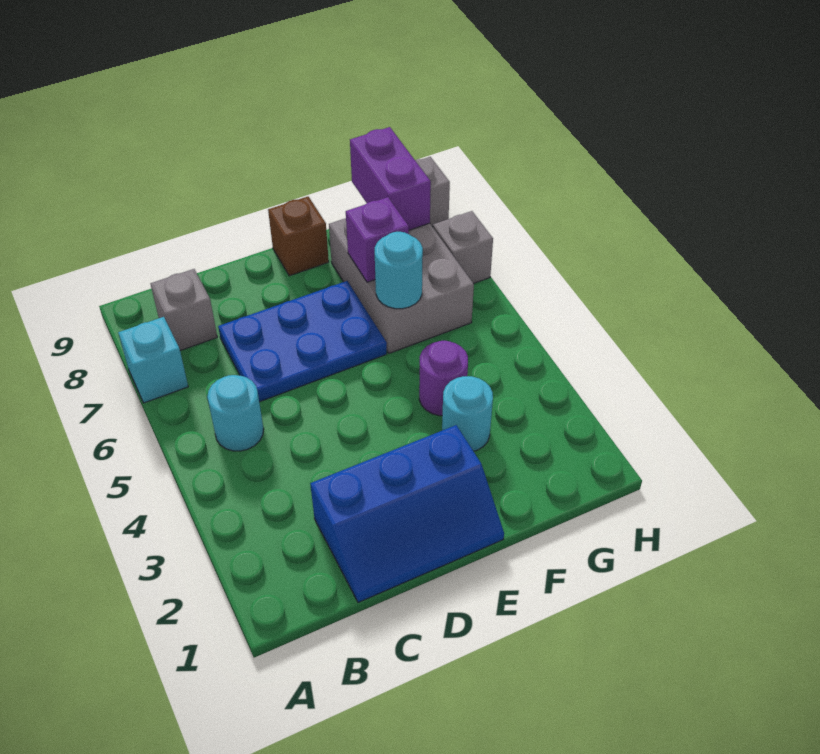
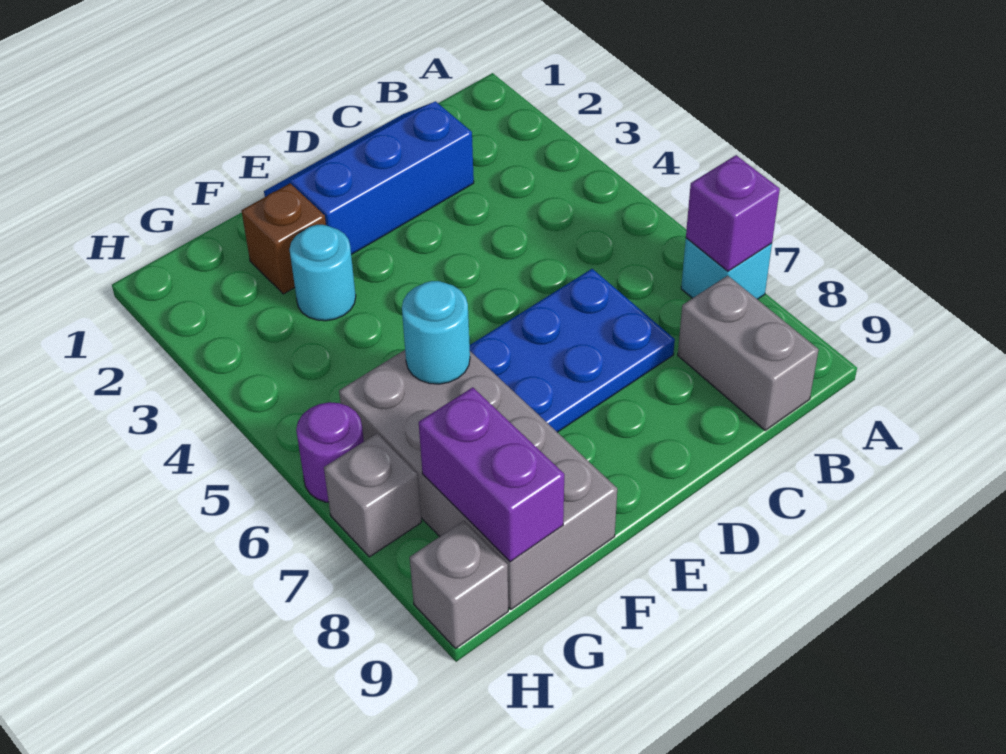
cyan 1x1 round brick [207,375,264,451] -> none
grey 1x1 brick [151,269,217,351] -> grey 1x2 brick [678,275,819,430]
brown 1x1 brick [268,197,329,276] -> brown 1x1 brick moved to [242,183,326,294]
purple 1x1 round brick [419,341,468,416] -> purple 1x1 round brick moved to [296,402,364,502]
grey 2x3 brick [329,218,474,353] -> grey 2x4 brick [339,350,617,609]
purple 1x1 brick [346,197,409,282] -> purple 1x1 brick moved to [686,155,780,271]

